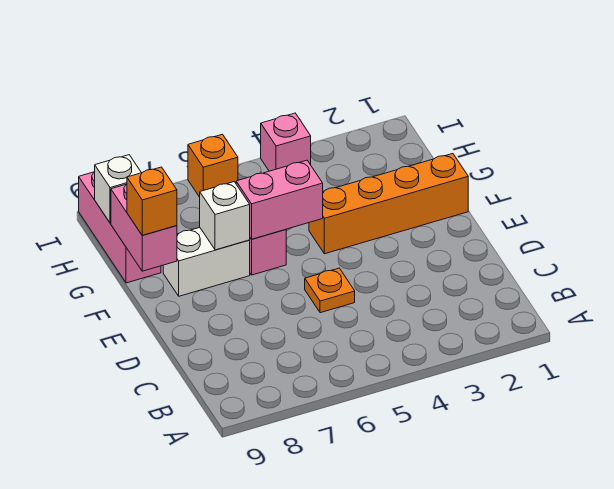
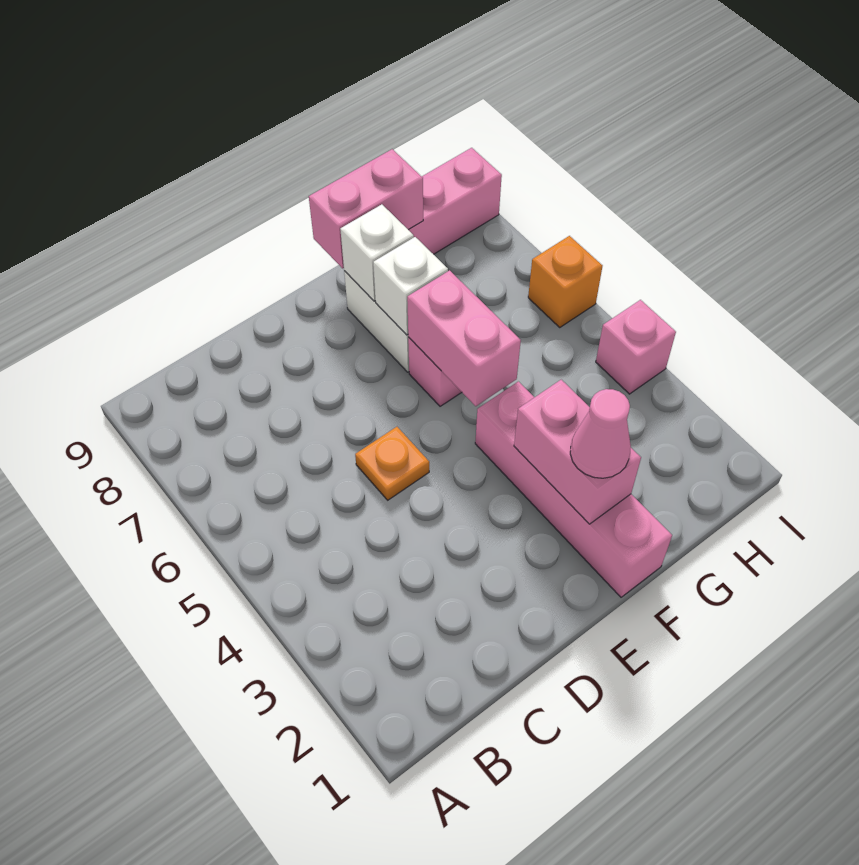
orange 1x4 brick [309,154,468,254] -> pink 1x4 brick [475,381,672,597]
none -> pink 1x2 brick [514,380,641,524]
none -> pink 1x1 cone [570,389,631,478]
orange 1x1 brick [127,167,177,235] -> none
white 1x1 brick [95,155,141,223] -> white 1x1 brick moved to [340,204,414,301]

